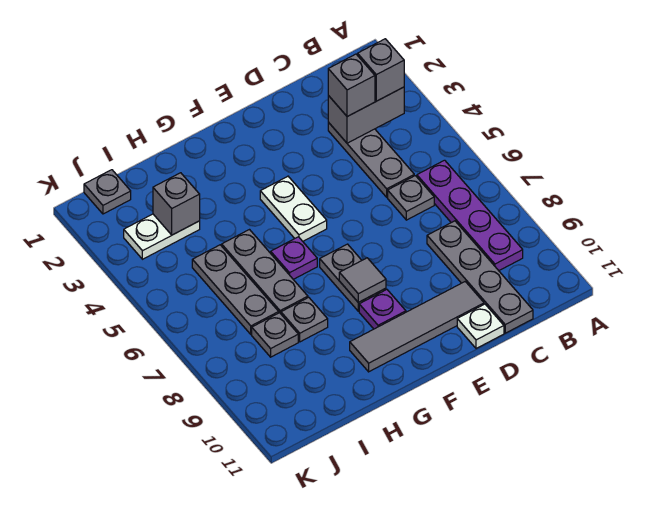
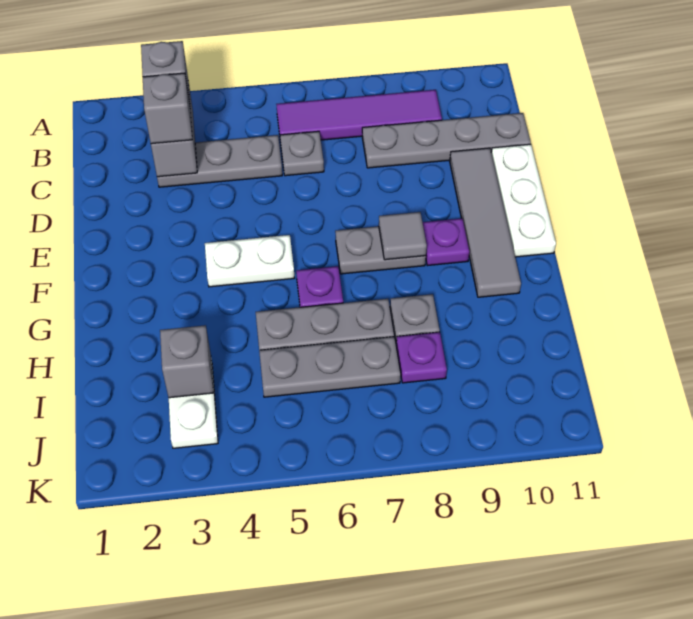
purple 1x4 plate [417,160,523,271] -> purple 1x4 tile [276,90,442,140]
white 1x1 plate [457,304,504,349] -> white 1x3 plate [491,144,556,257]
grey 1x1 plate [252,313,298,357] -> purple 1x1 plate [396,332,447,383]
grey 1x1 plate [84,170,131,214] -> none

